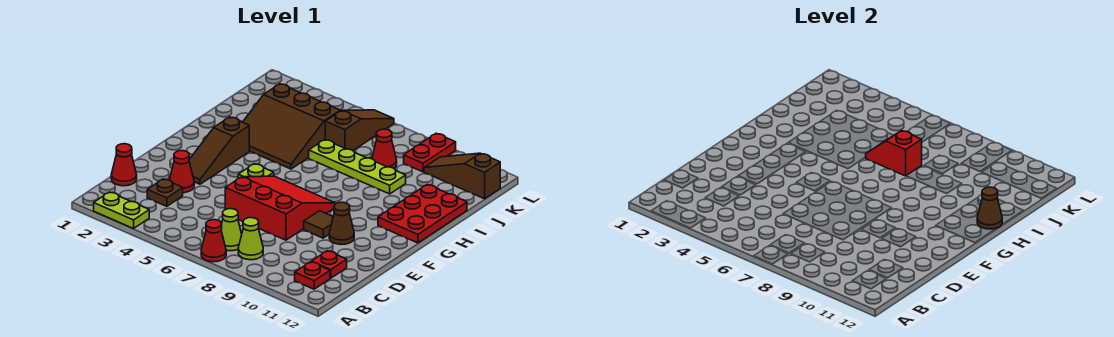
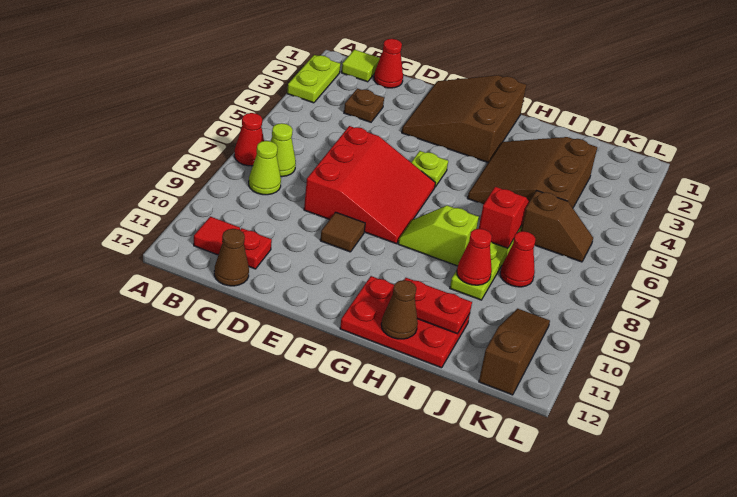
none -> lime 1x1 tile [341,50,380,82]
red 1x1 plate [295,262,330,289] -> red 1x1 tile [194,217,240,255]
red 1x1 cone [170,151,194,193] -> red 1x1 cone moved to [457,229,492,285]
brown 1x3 slope [189,117,249,184] -> brown 3x3 slope [402,75,526,162]
brown 1x1 cone [329,202,354,245] -> brown 1x1 cone moved to [214,229,249,286]
none -> lime 1x2 slope [398,206,479,266]
brown 1x3 slope [325,110,394,150] -> brown 1x2 slope [521,191,593,262]
red 1x2 plate [404,133,456,172] -> red 1x2 plate moved to [404,278,472,334]

